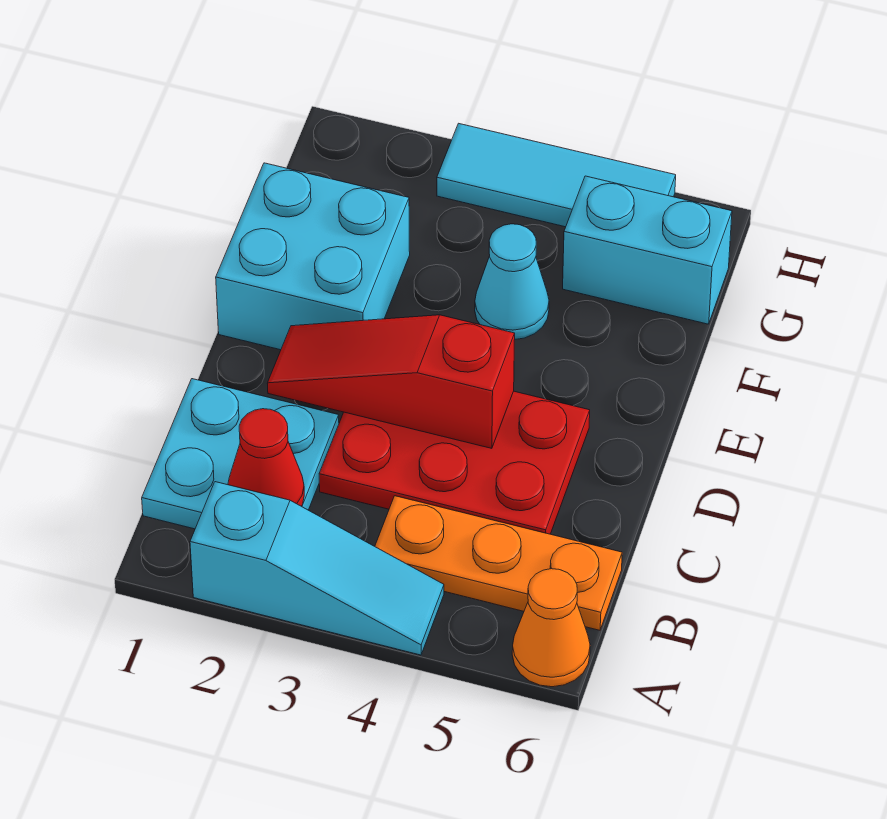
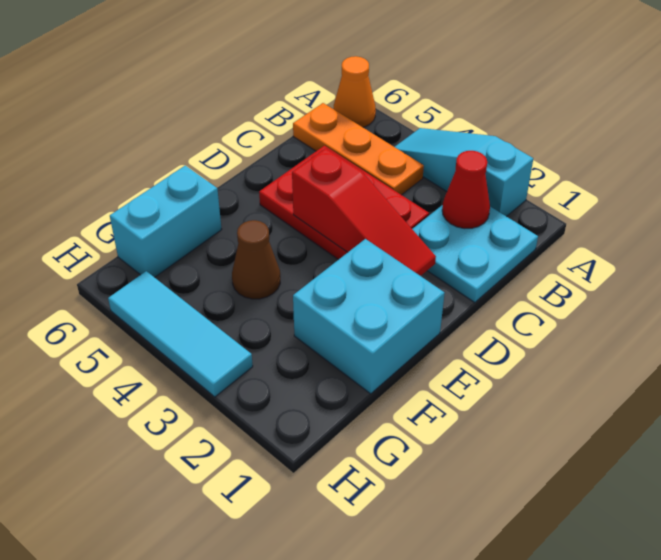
cyan 1x1 cone [475,224,549,339] -> brown 1x1 cone [232,220,280,299]
cyan 1x2 brick [563,176,732,324] -> cyan 1x2 brick turned to [110,166,222,277]

